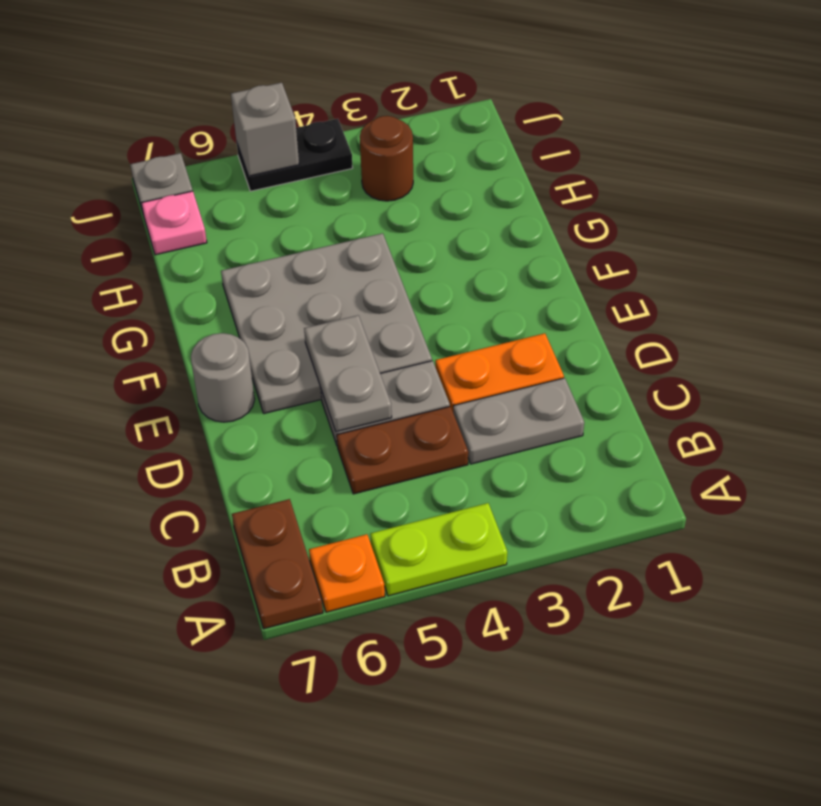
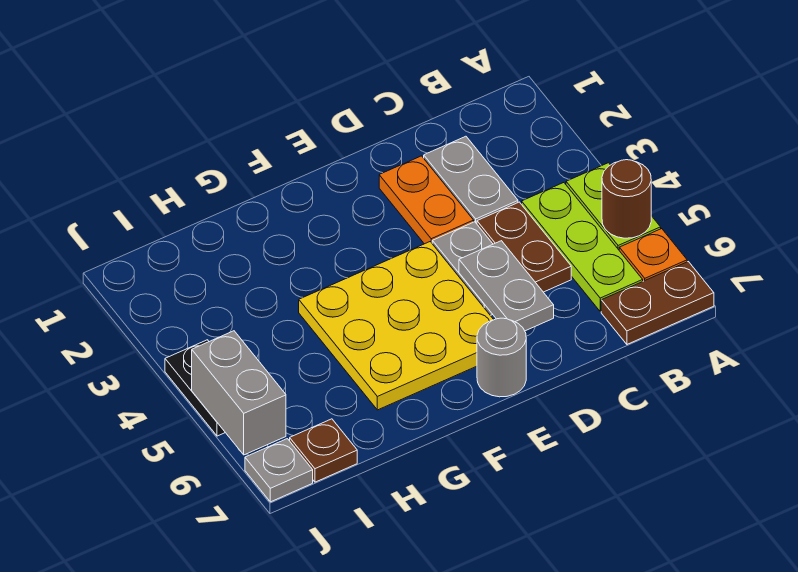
none -> lime 1x3 plate [522,183,643,312]
grey 1x2 plate [304,315,392,432] -> grey 1x2 plate turned to [459,241,554,331]
grey 3x3 plate [221,233,432,414] -> yellow 3x3 plate [299,242,494,410]
brown 1x1 round brick [360,116,413,201] -> brown 1x1 round brick moved to [602,160,651,238]
pink 1x1 plate [141,191,207,255] -> brown 1x1 plate [290,419,357,482]
grey 1x1 brick [231,83,299,176] -> grey 1x2 brick [192,331,286,455]

